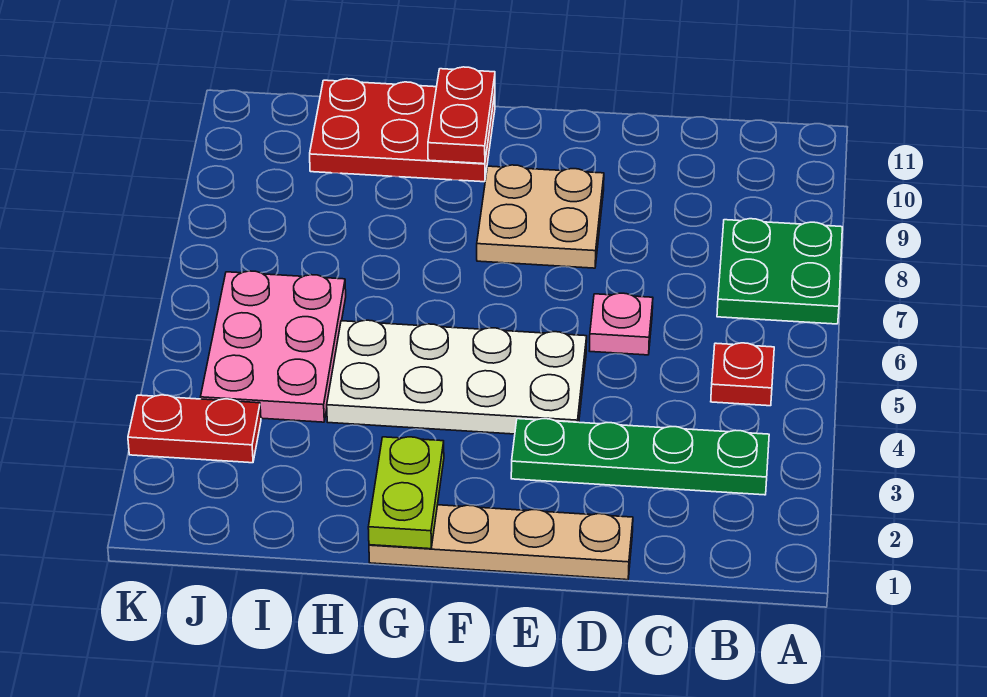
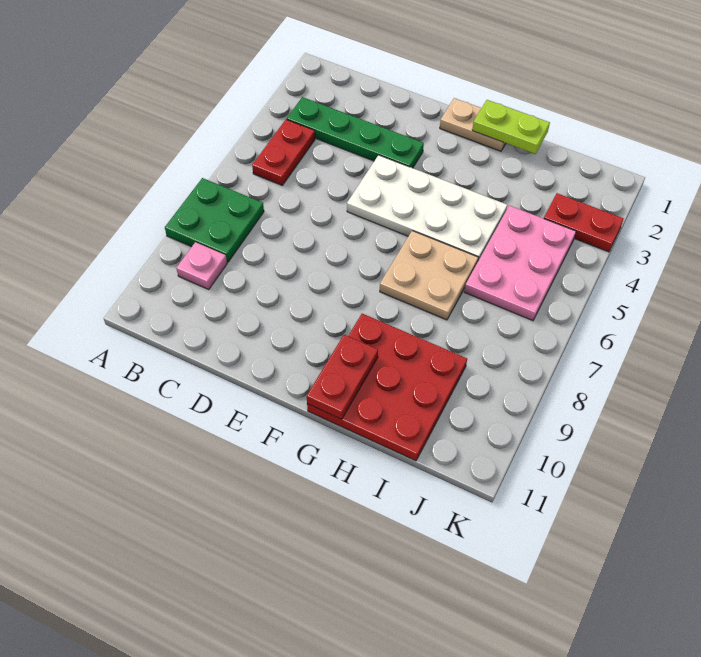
red 1x1 plate [711,343,774,406] -> red 1x2 plate [252,119,315,185]
tan 1x4 plate [369,505,633,580] -> tan 1x2 plate [440,98,506,151]
pink 1x1 plate [589,293,653,355] -> pink 1x1 plate moved to [176,242,227,289]
tan 2x2 plate [477,165,604,268] -> tan 2x2 plate moved to [380,231,478,320]
lime 1x2 plate [368,437,444,549] -> lime 1x2 plate turned to [472,100,550,154]
red 2x3 plate [310,79,495,182] -> red 3x3 plate [307,314,467,461]

